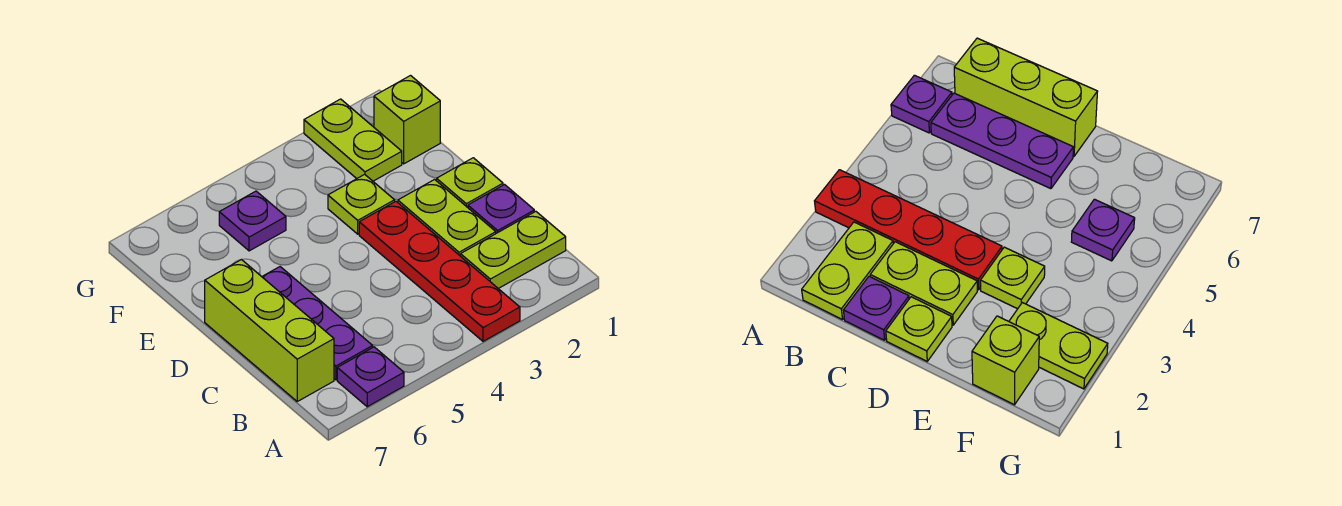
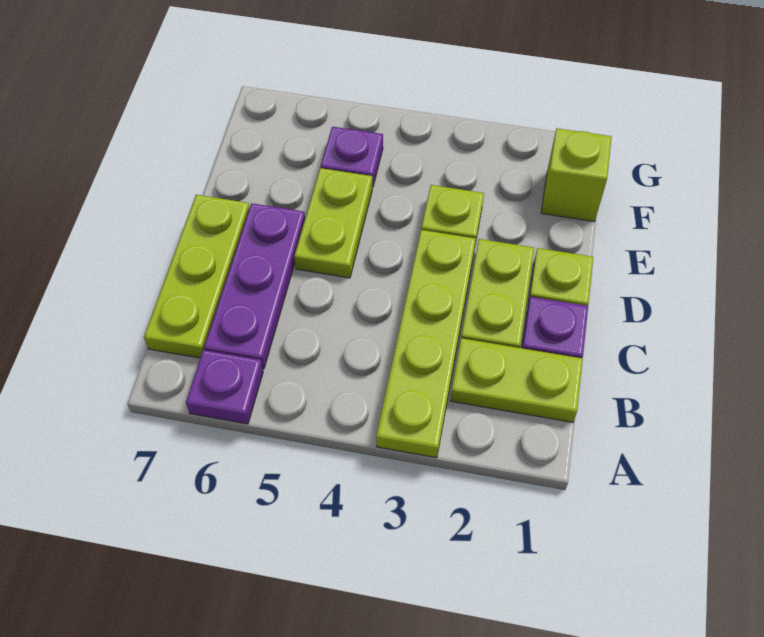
red 1x4 plate [359,201,520,341] -> lime 1x4 plate [376,230,476,458]
lime 1x3 brick [205,259,334,401] -> lime 1x3 plate [144,195,249,358]
lime 1x2 plate [304,99,402,181] -> lime 1x2 plate moved to [294,168,372,278]

